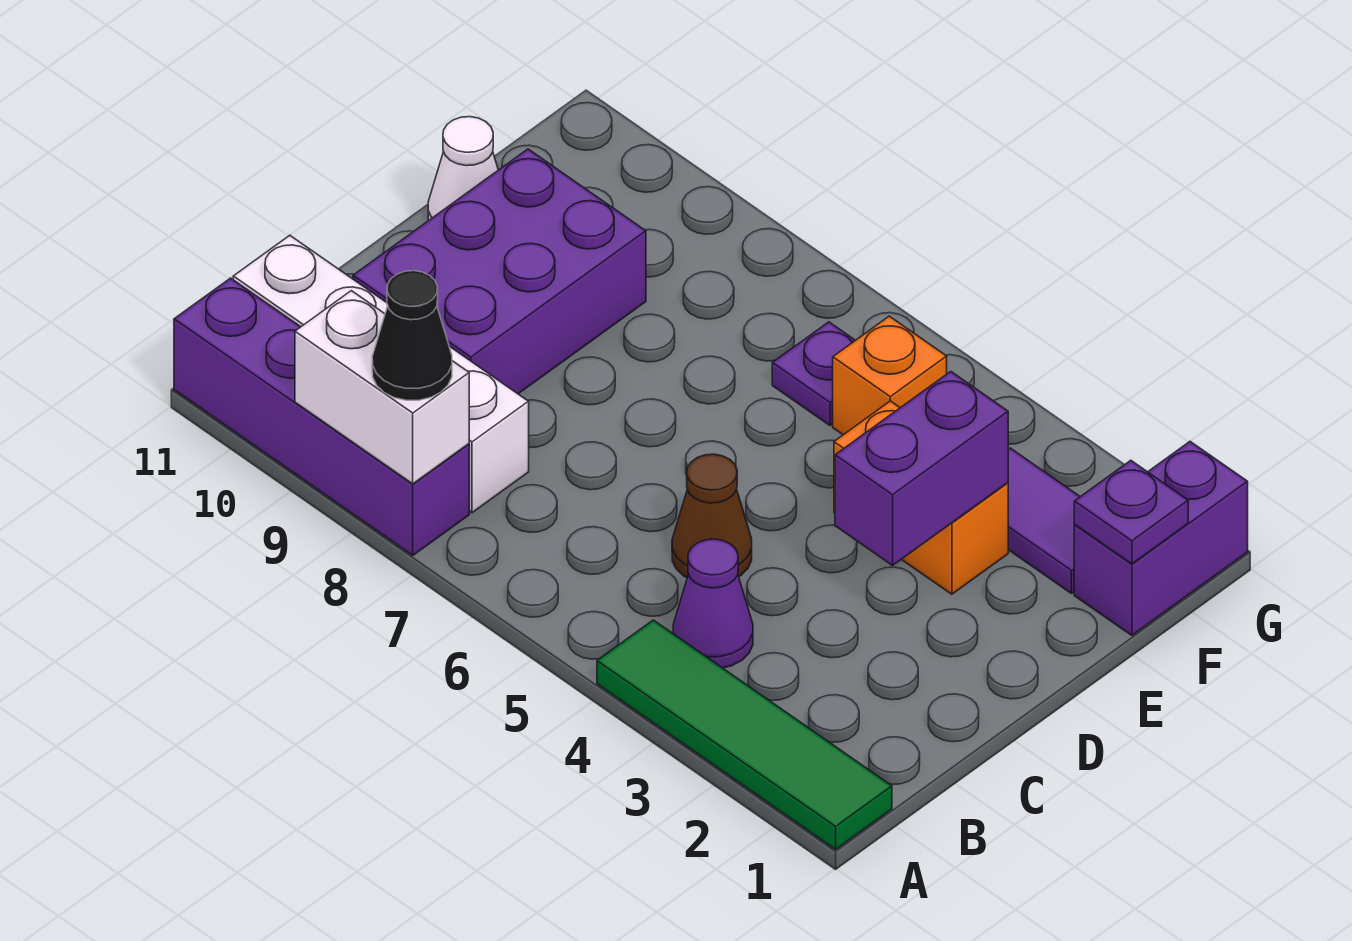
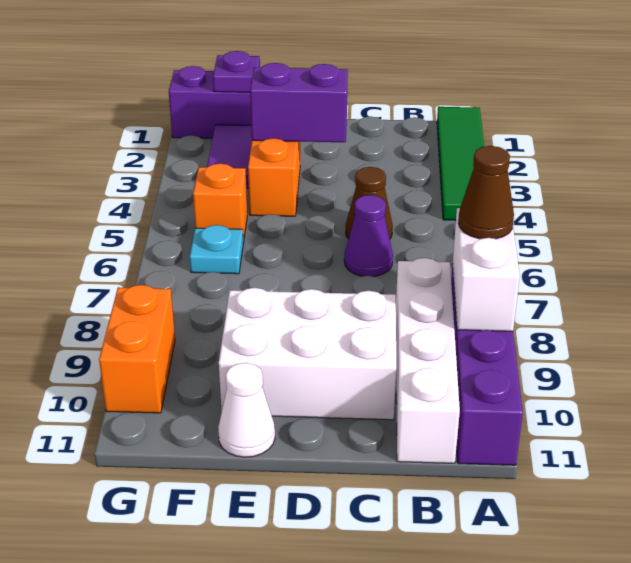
black 1x1 cone [372,271,452,400] -> brown 1x1 cone [458,146,514,239]
purple 1x1 cone [673,539,753,668] -> purple 1x1 cone moved to [344,195,393,277]
purple 2x3 brick [353,149,646,394] -> white 2x3 brick [219,288,396,420]
purple 1x1 plate [772,322,855,425] -> cyan 1x1 plate [190,225,243,274]
none -> orange 1x2 brick [99,285,175,413]

